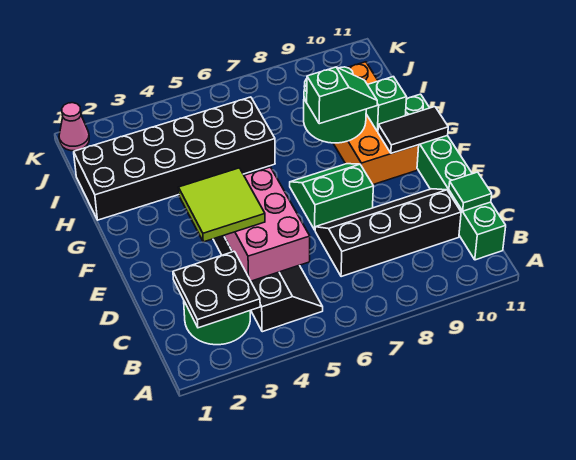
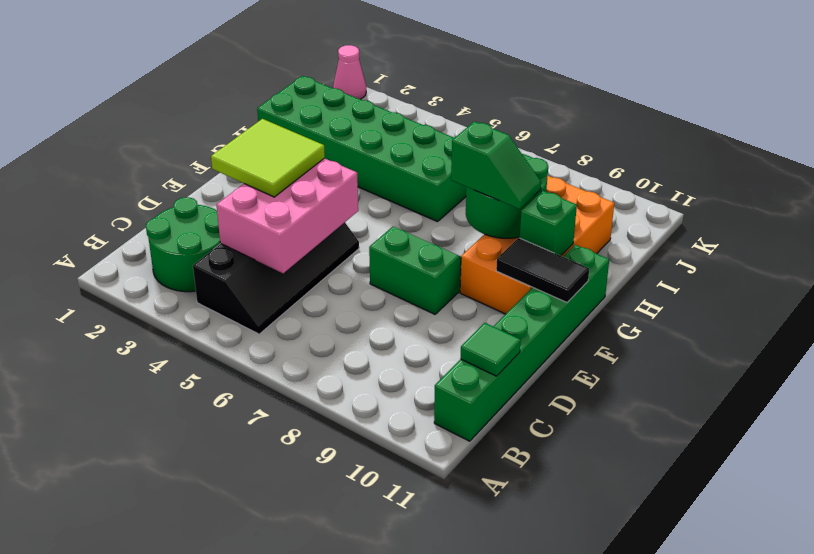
black 2x2 plate [173,251,260,328] -> none
black 2x4 slope [315,189,461,277] -> none
black 2x6 brick [74,97,275,220] -> green 2x6 brick [257,76,466,222]

